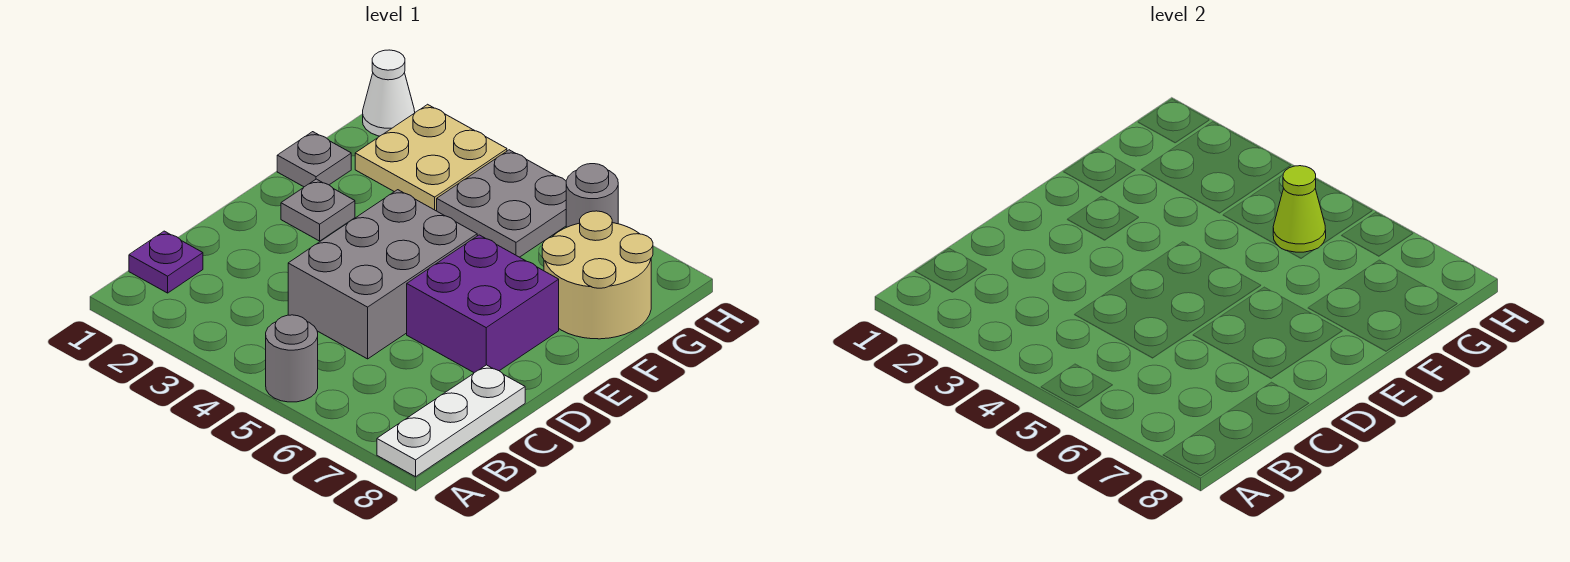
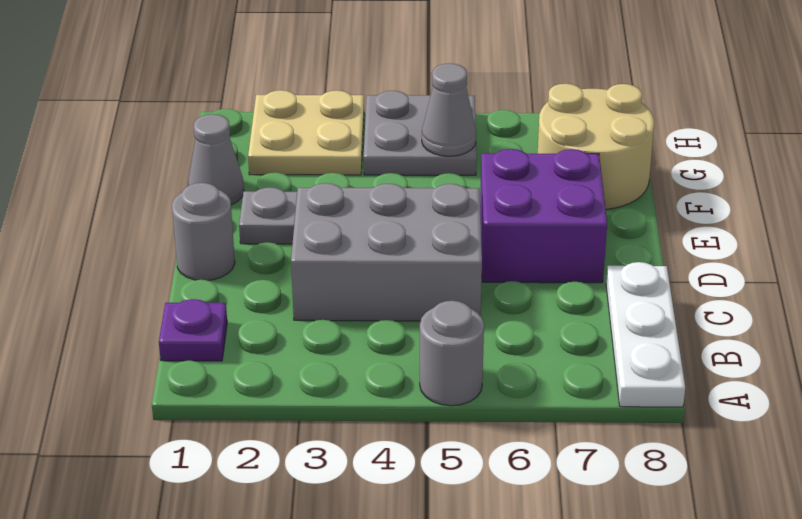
grey 2x3 brick [288,190,477,359] -> grey 2x3 brick turned to [291,183,482,321]
grey 1x1 plate [277,132,351,187] -> grey 1x1 cone [188,114,244,205]
lime 1x1 cone [1273,166,1326,252] -> grey 1x1 cone [422,63,476,156]
white 1x1 cone [363,50,415,136] -> none
grey 1x1 round brick [566,164,618,227] -> grey 1x1 round brick moved to [172,183,235,280]

